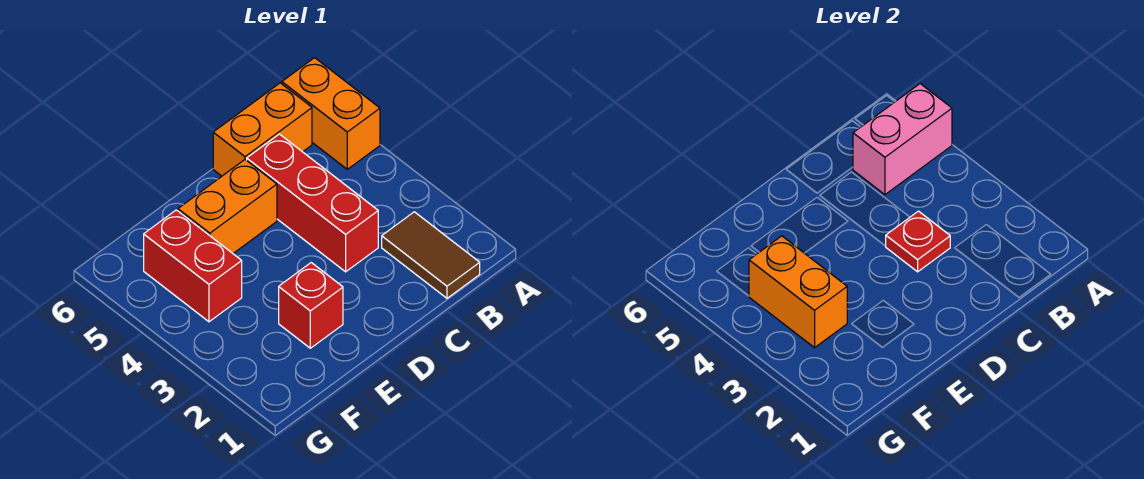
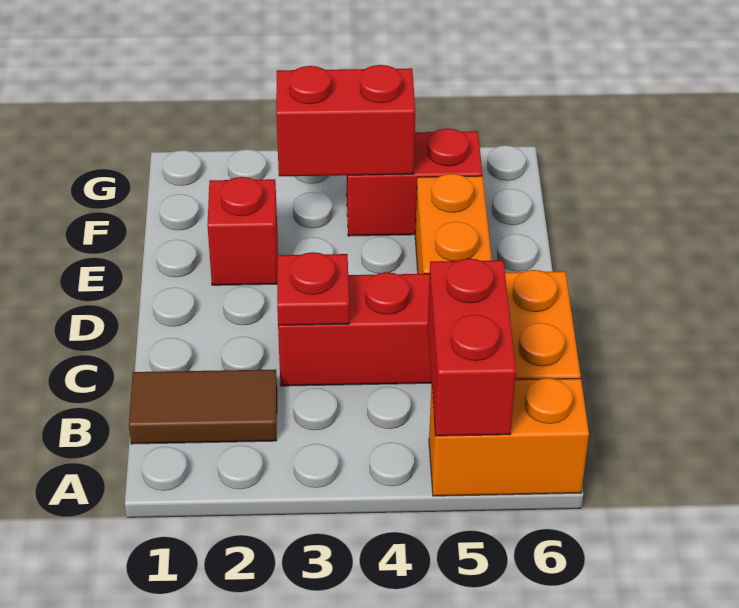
pink 1x2 brick [853,84,952,195] -> red 1x2 brick [428,259,516,436]
orange 1x2 brick [749,236,847,348] -> red 1x2 brick [276,65,415,176]

